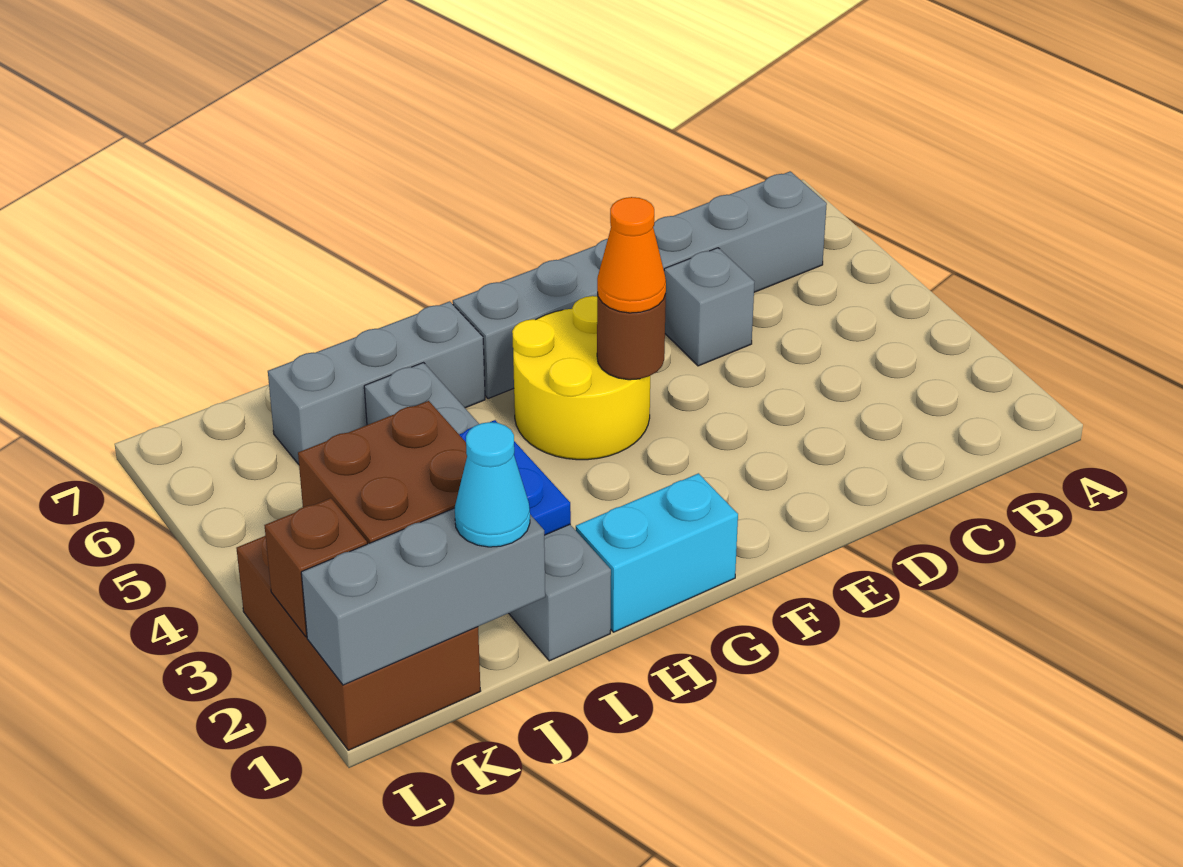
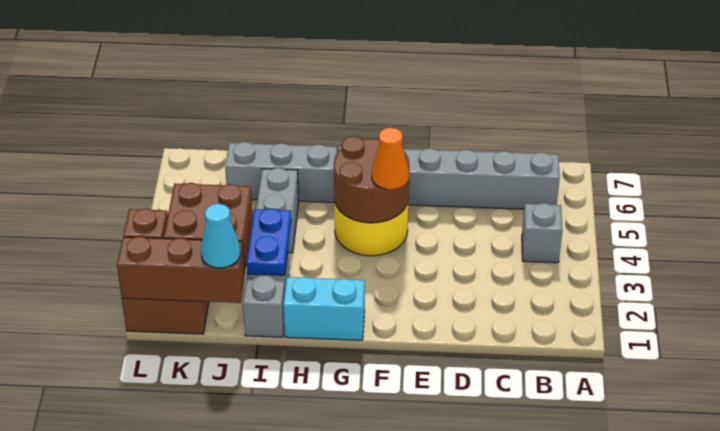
grey 1x1 brick [664,248,754,366] -> grey 1x1 brick moved to [522,203,563,263]
brown 1x1 round brick [597,293,666,380] -> brown 2x2 round brick [334,136,409,223]
grey 1x3 brick [301,508,545,685] -> brown 1x3 brick [117,237,245,303]

